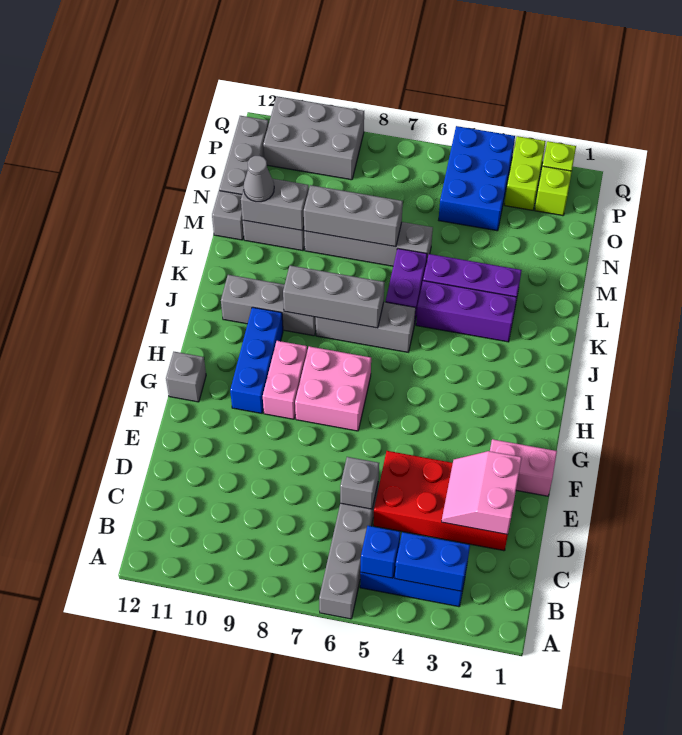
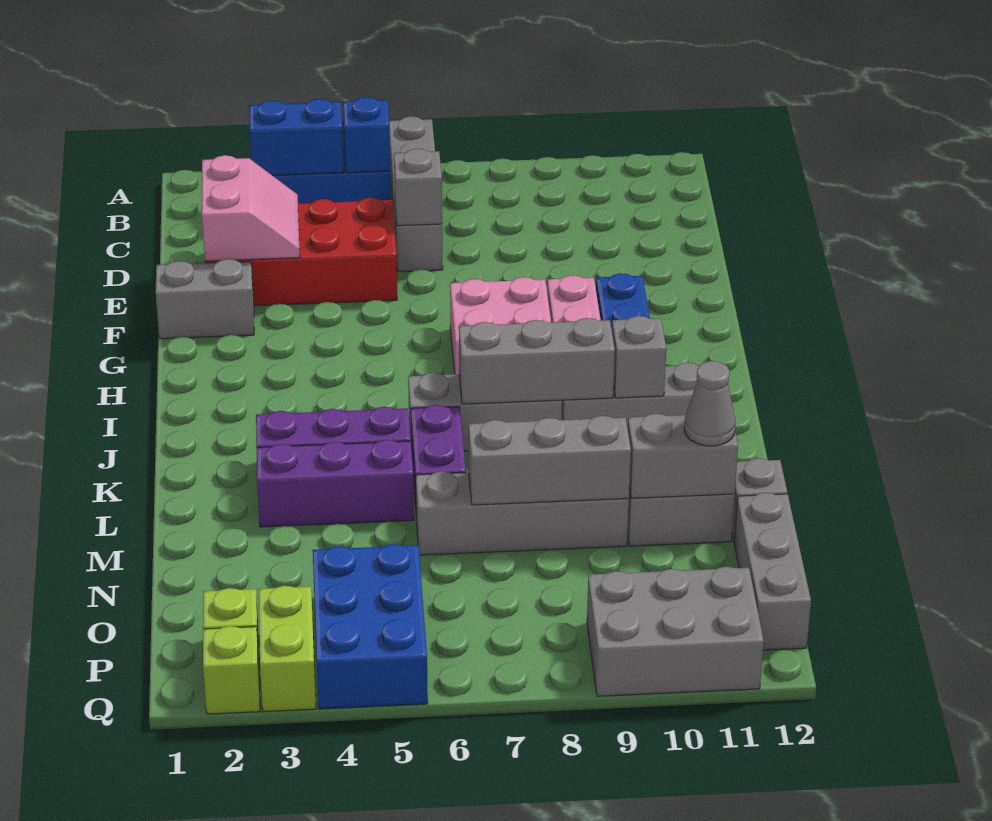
pink 1x2 brick [490,439,557,496] -> grey 1x2 brick [156,259,254,339]
grey 1x1 brick [166,352,206,402] -> grey 1x1 brick moved to [612,316,666,398]

